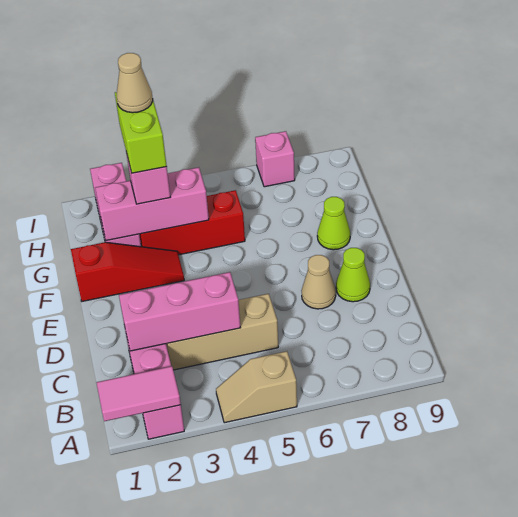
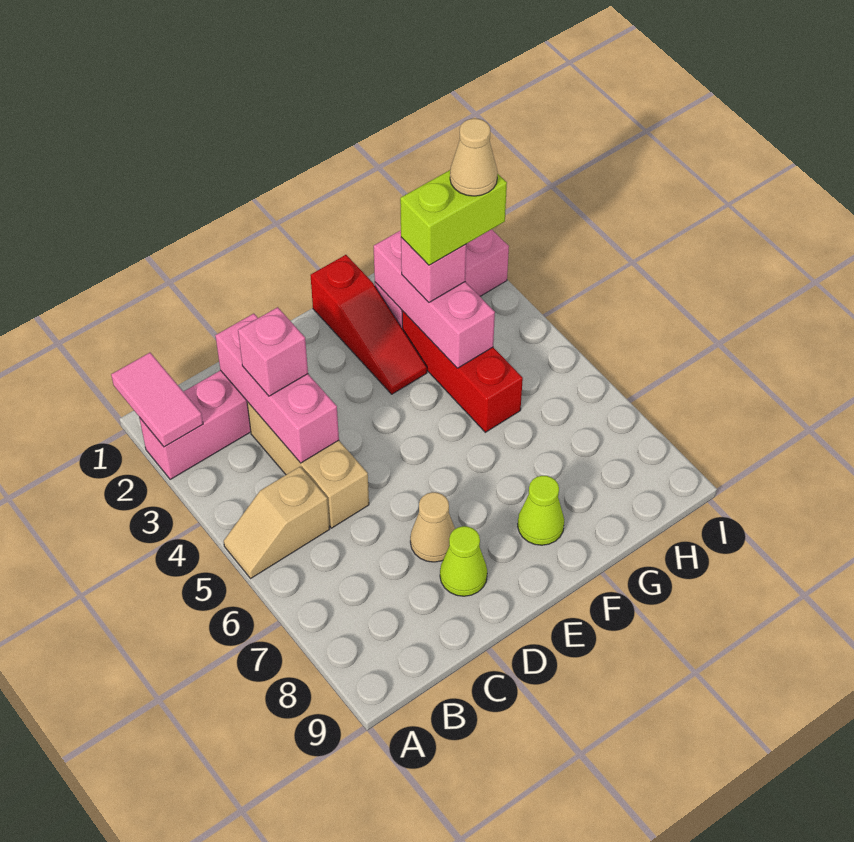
tan 1x2 slope [216,351,297,423] -> tan 1x2 slope turned to [224,467,330,578]
pink 1x1 brick [255,131,295,187] -> pink 1x1 brick moved to [238,307,308,396]

